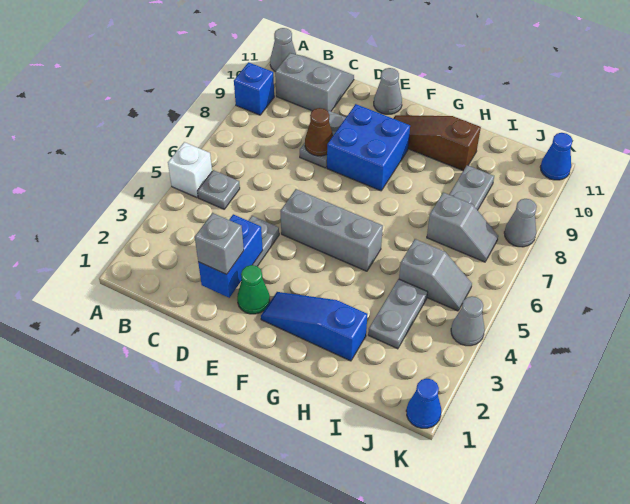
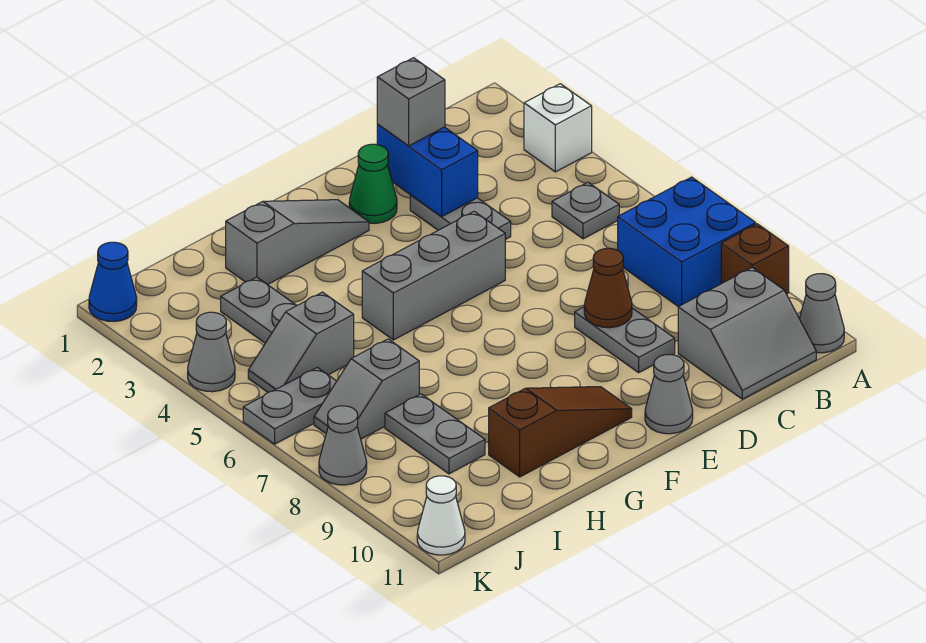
white 1x1 brick [168,142,212,198] -> white 1x1 brick moved to [524,84,592,172]
blue 1x1 brick [234,62,274,115] -> brown 1x1 brick [721,224,789,294]
blue 2x2 brick [327,104,410,191] -> blue 2x2 brick moved to [618,177,756,307]
blue 1x3 slope [261,292,368,361] -> grey 1x3 slope [226,200,369,285]
none -> grey 1x2 plate [243,367,337,444]
blue 1x1 cone [540,133,572,180] -> white 1x1 cone [417,476,465,555]

